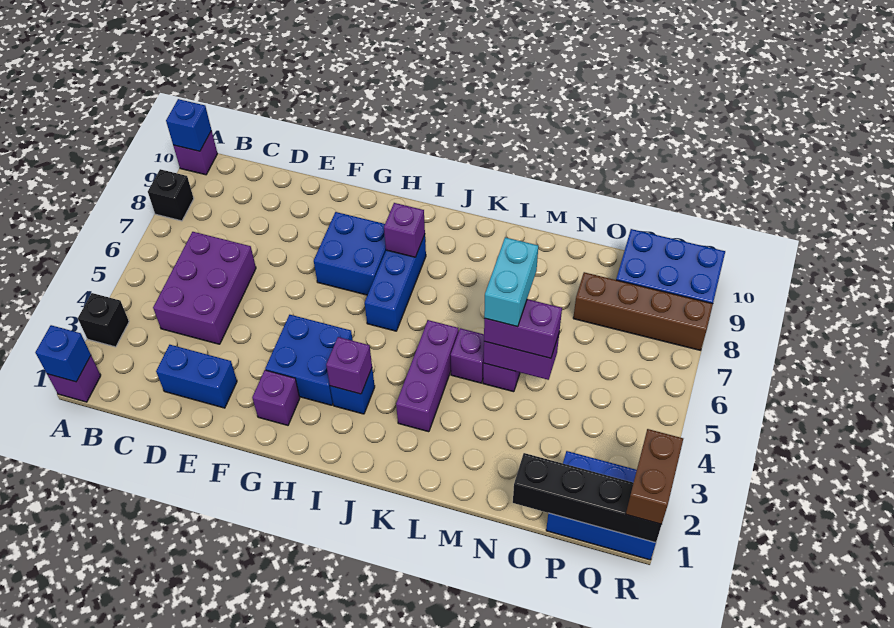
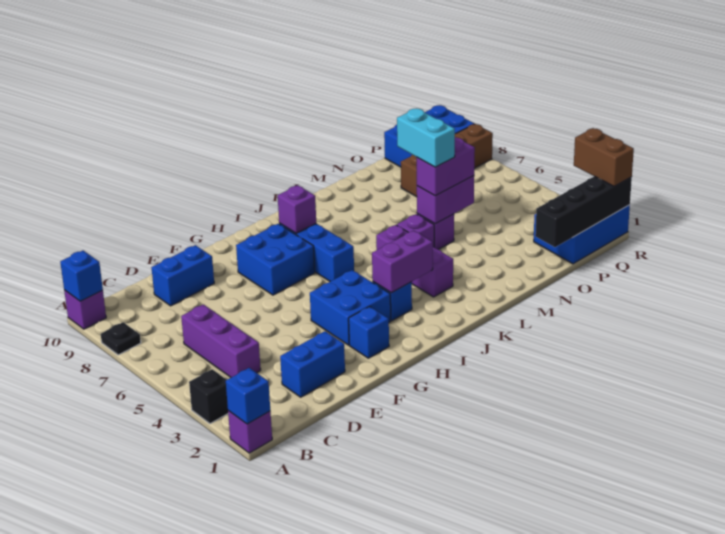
black 1x1 brick [148,169,194,221] -> black 1x1 plate [101,322,141,355]
purple 2x3 brick [153,232,256,344] -> purple 1x3 brick [181,304,261,377]
none -> blue 1x2 brick [151,245,214,306]
purple 1x1 brick [252,370,300,425] -> blue 1x1 brick [349,306,389,358]
purple 1x1 brick [326,337,372,394] -> purple 1x2 brick [372,231,433,293]

